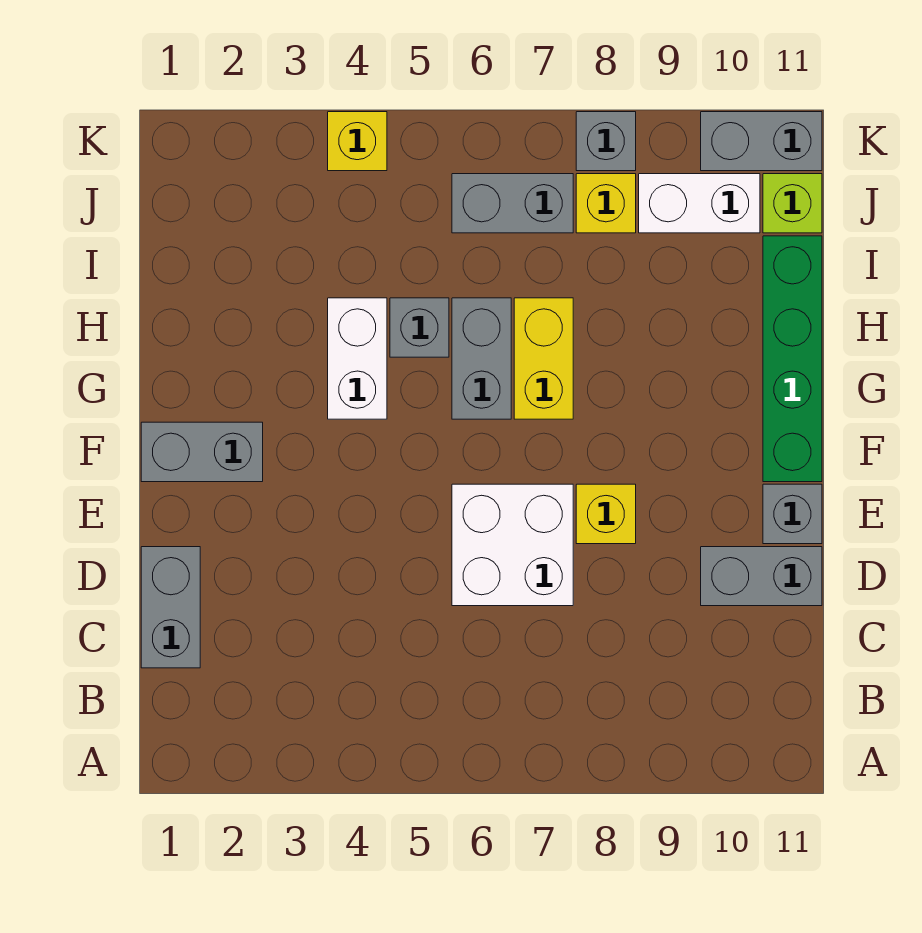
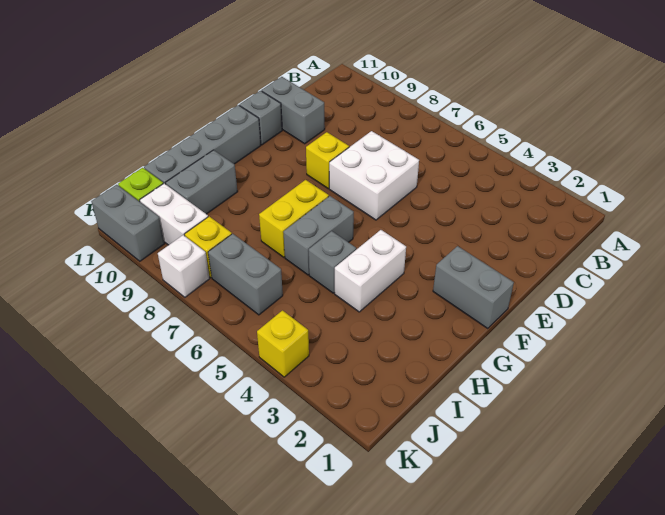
grey 1x2 brick [141,547,200,668] -> grey 1x2 brick moved to [166,150,237,214]
green 1x4 brick [763,236,822,482] -> grey 1x4 brick [144,105,261,184]
grey 1x1 brick [576,112,636,171] -> white 1x1 brick [158,235,210,297]

